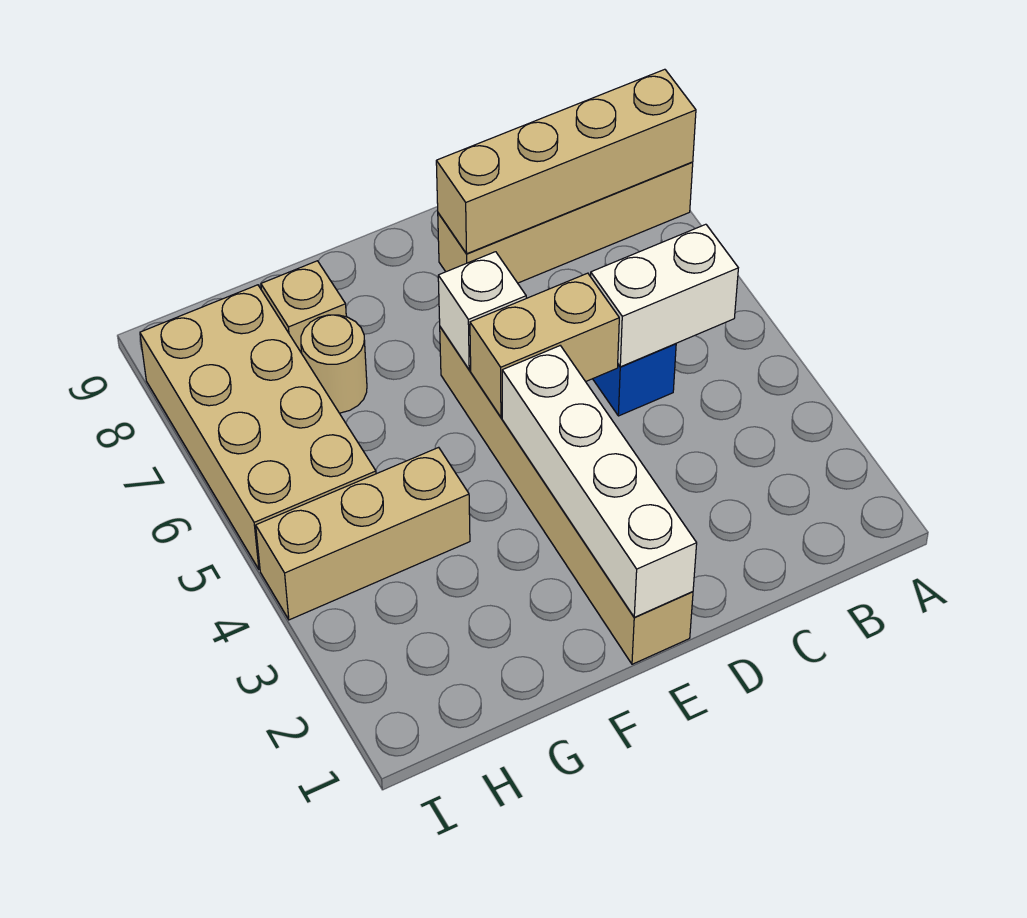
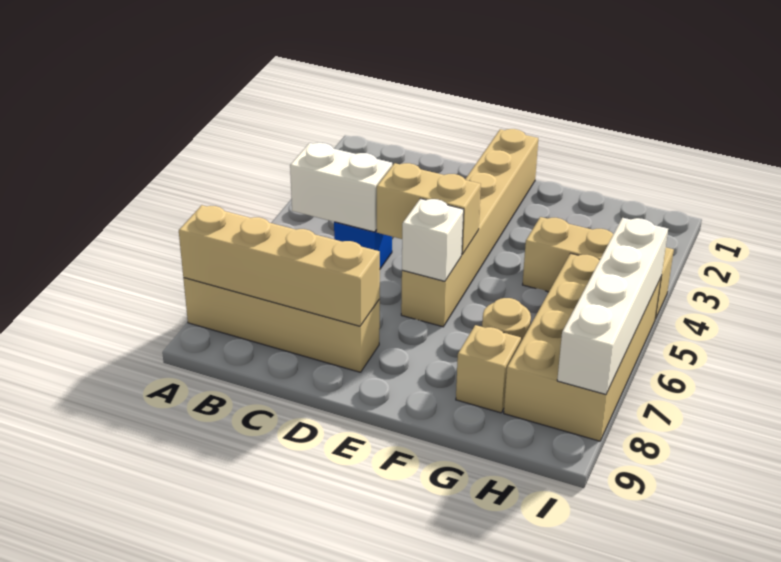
white 1x4 brick [502,346,697,617] -> white 1x4 brick moved to [557,218,668,394]

